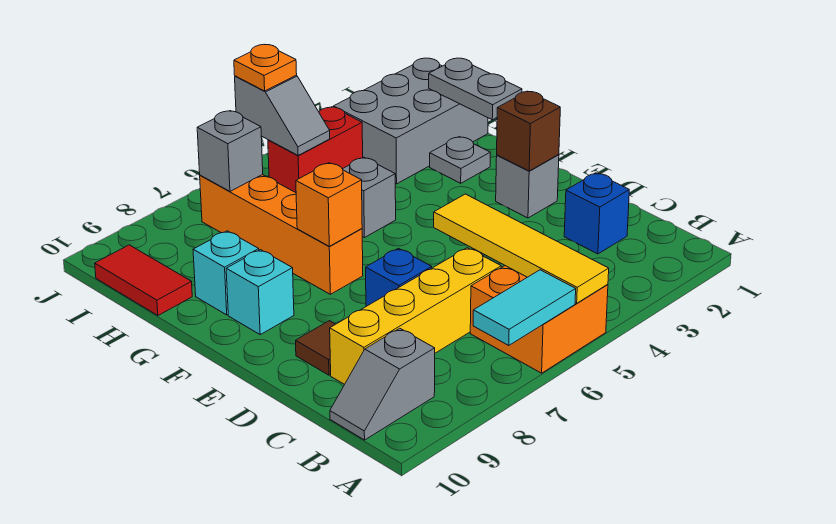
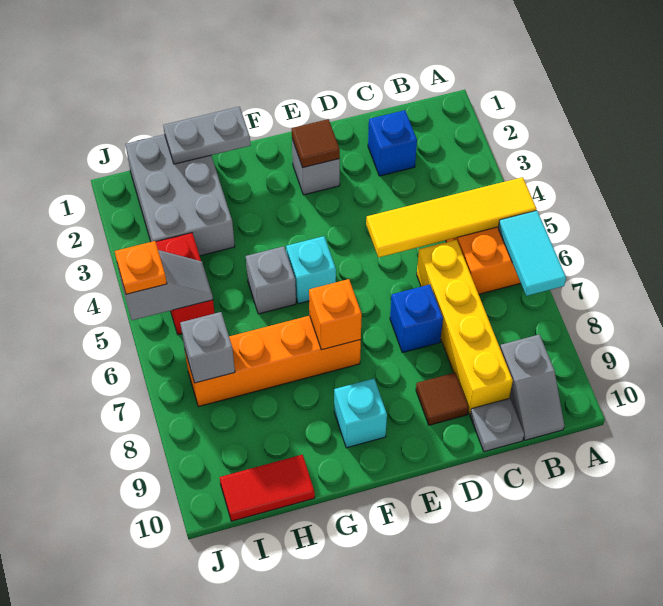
brown 1x1 brick [497,91,560,171] -> brown 1x1 tile [292,119,340,168]
grey 1x1 plate [430,137,490,183] -> grey 1x1 plate moved to [470,398,524,452]
cyan 1x1 brick [193,231,259,315] -> cyan 1x1 brick moved to [286,236,336,304]

